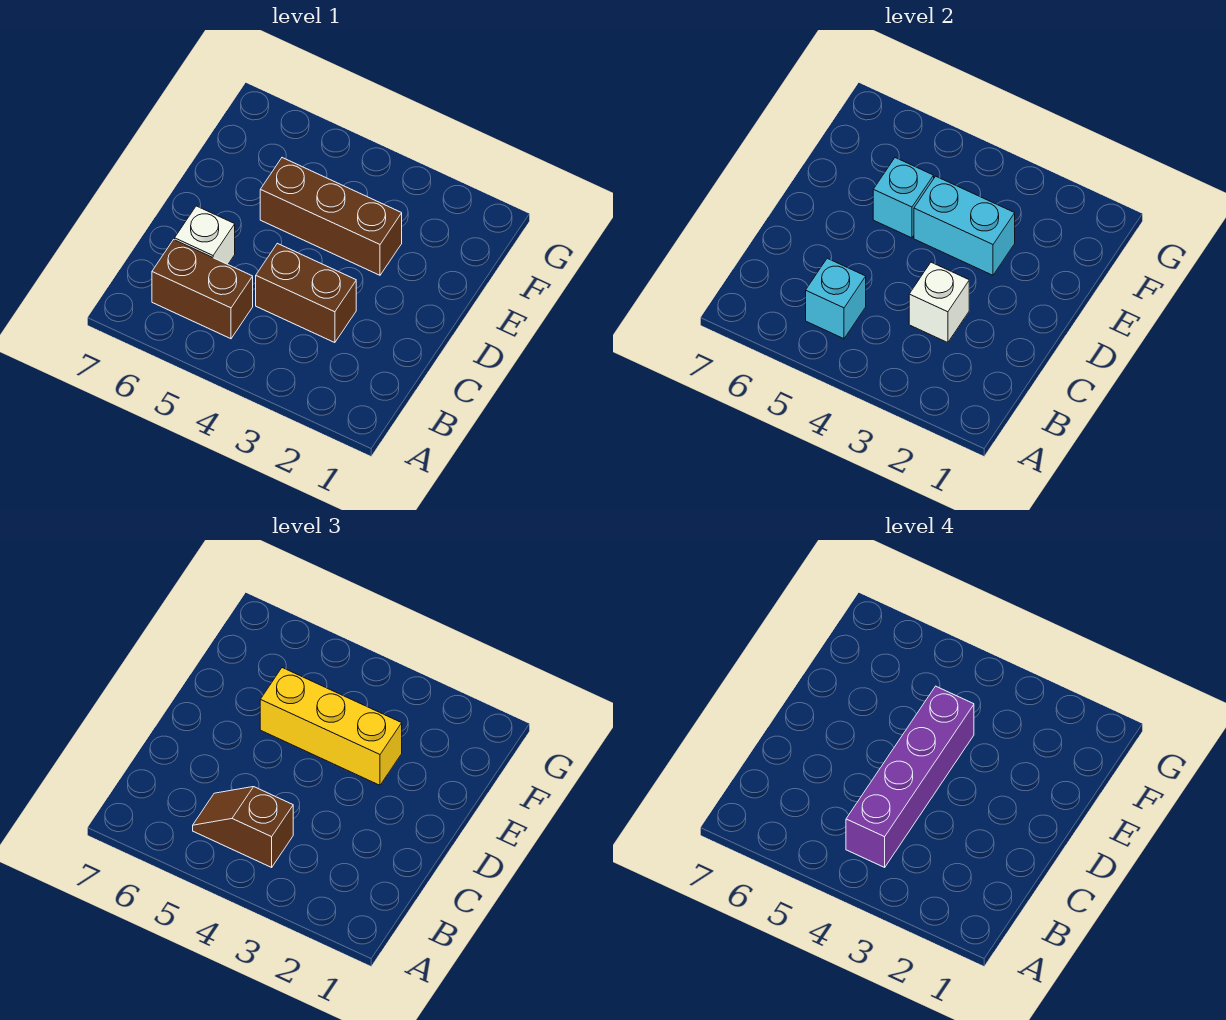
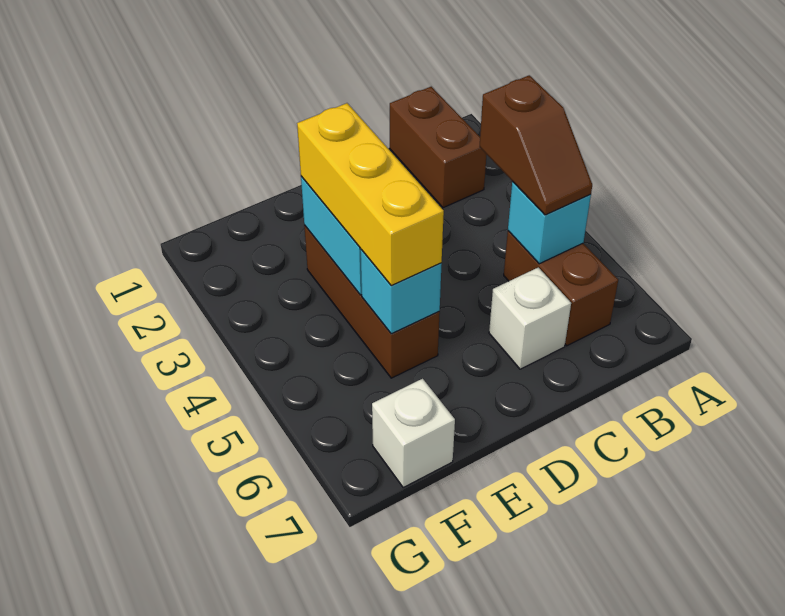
purple 1x4 brick [846,686,974,867] -> none
brown 1x2 brick [256,243,356,343] -> brown 1x2 brick moved to [390,87,487,208]
white 1x1 brick [909,262,969,343] -> white 1x1 brick moved to [372,379,455,487]

